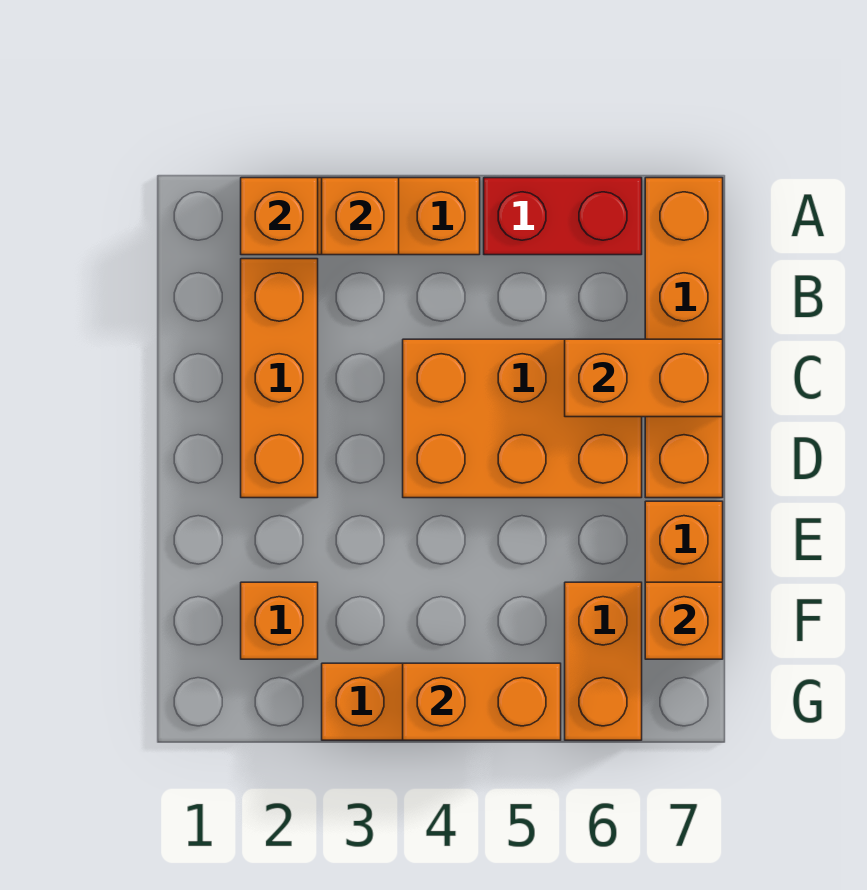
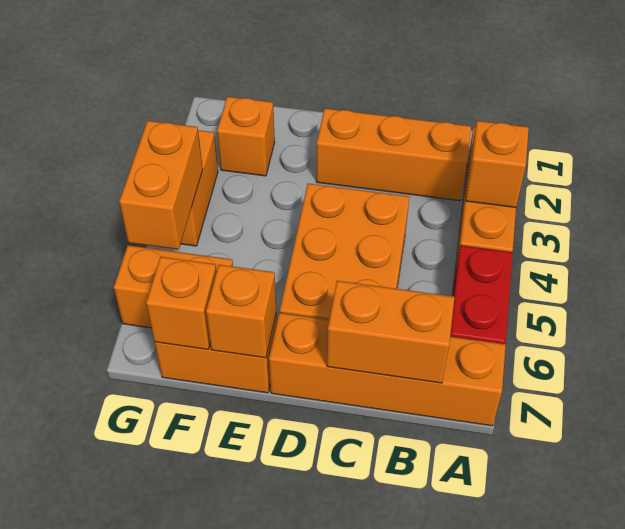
orange 1x1 brick [241,178,318,255] -> orange 1x1 brick moved to [206,265,276,358]
orange 1x2 brick [565,339,723,417] -> orange 1x2 brick turned to [327,281,455,383]

